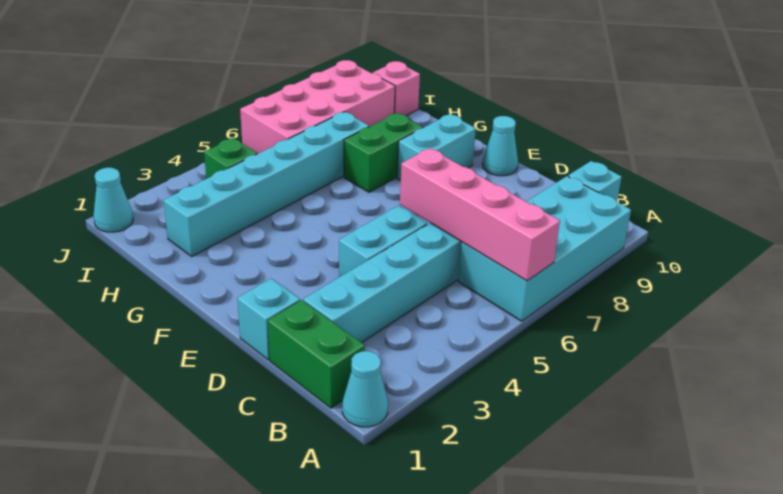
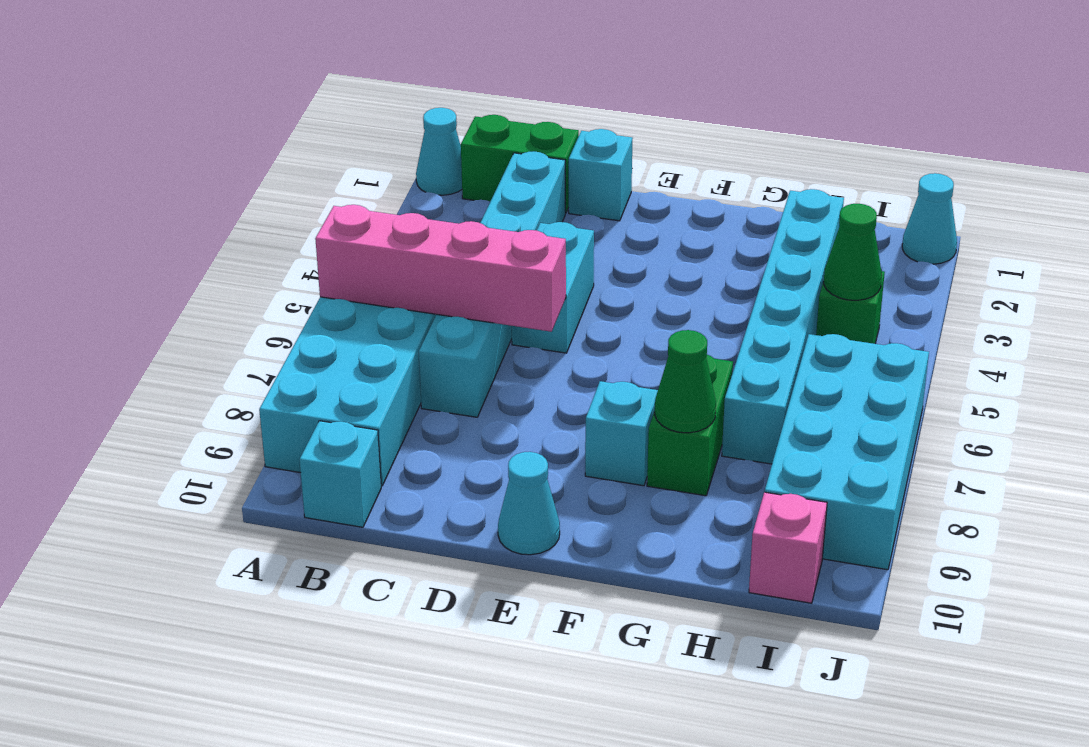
cyan 1x2 brick [397,114,476,180] -> cyan 1x1 brick [585,381,658,486]
none -> green 1x1 cone [655,330,716,433]
none -> green 1x1 cone [824,204,882,300]
pink 2x4 brick [240,60,395,154] -> cyan 2x4 brick [765,334,929,570]

